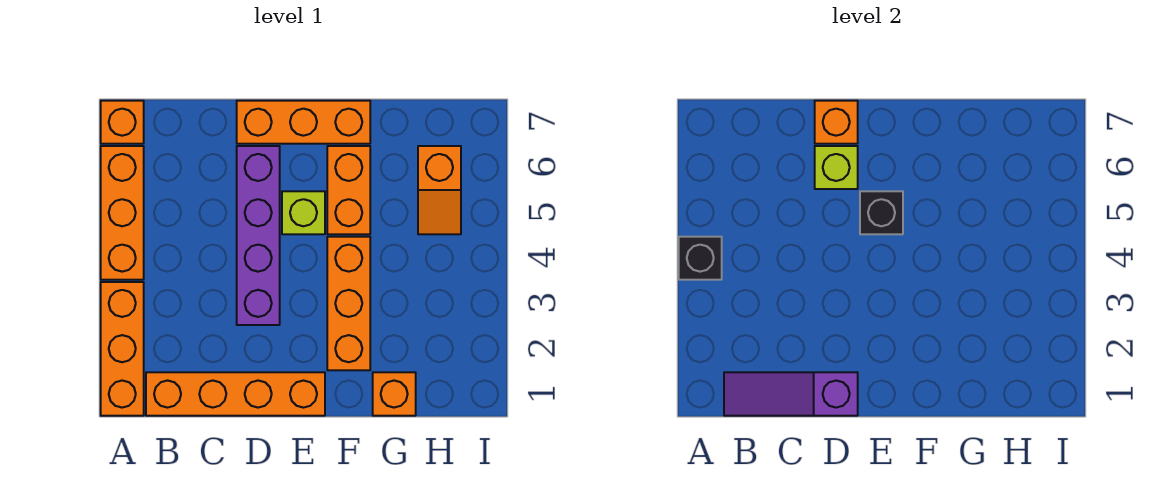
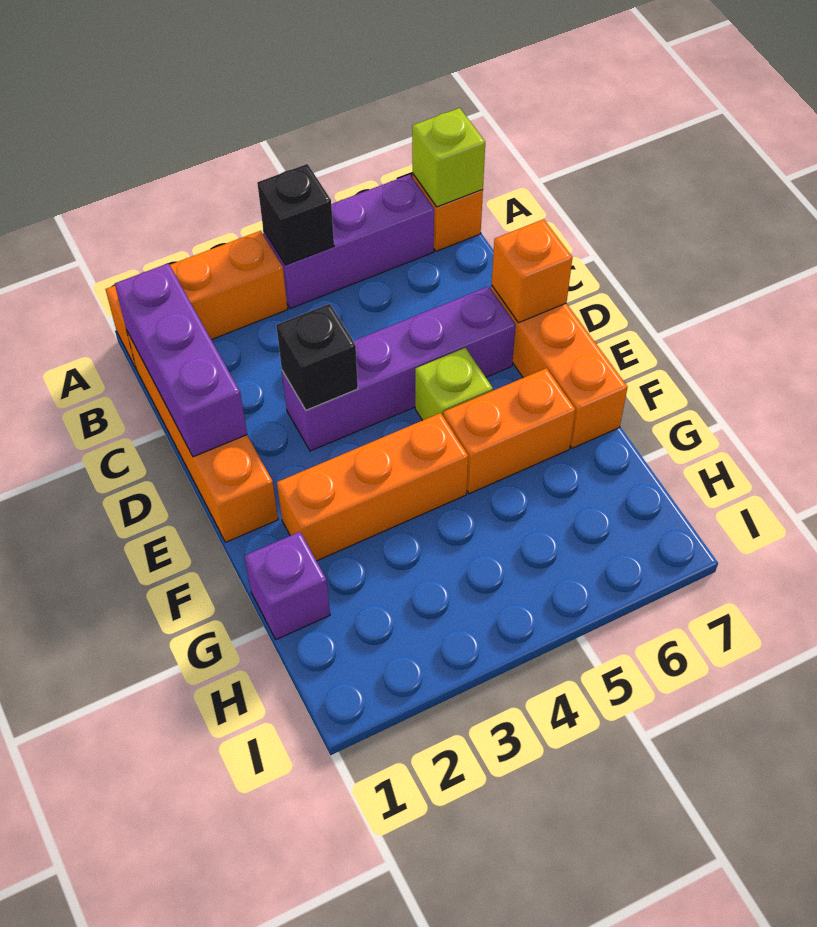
orange 1x3 brick [101,146,144,280] -> purple 1x3 brick [263,175,434,309]
purple 1x3 slope [724,372,858,416] -> purple 1x3 brick [115,263,247,457]
lime 1x1 brick [815,146,858,189] -> lime 1x1 brick moved to [412,108,485,207]
black 1x1 brick [860,191,903,234] -> black 1x1 brick moved to [276,304,358,410]
orange 1x1 brick [373,372,416,416] -> purple 1x1 brick [244,532,330,640]
orange 1x2 slope [418,146,461,234] -> none

